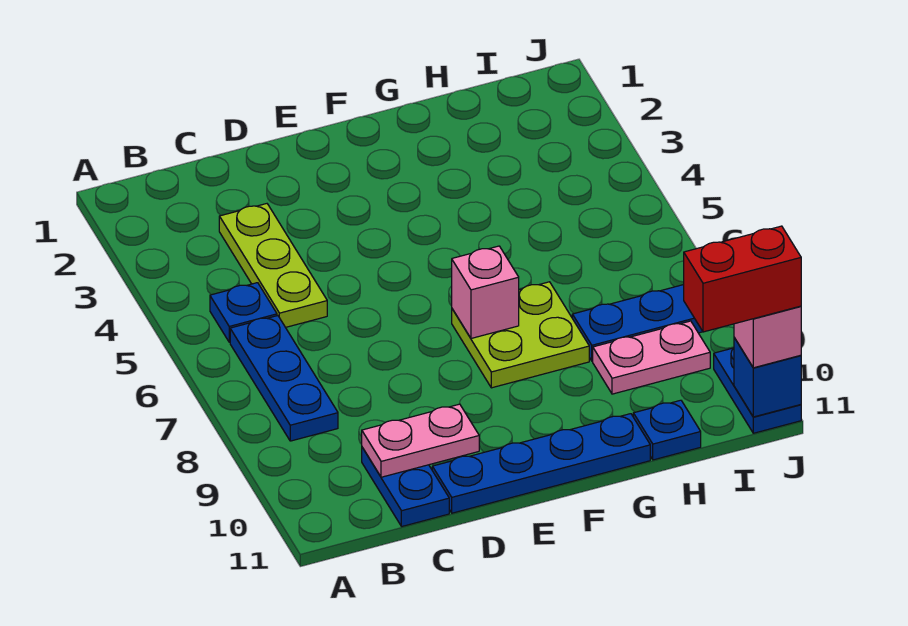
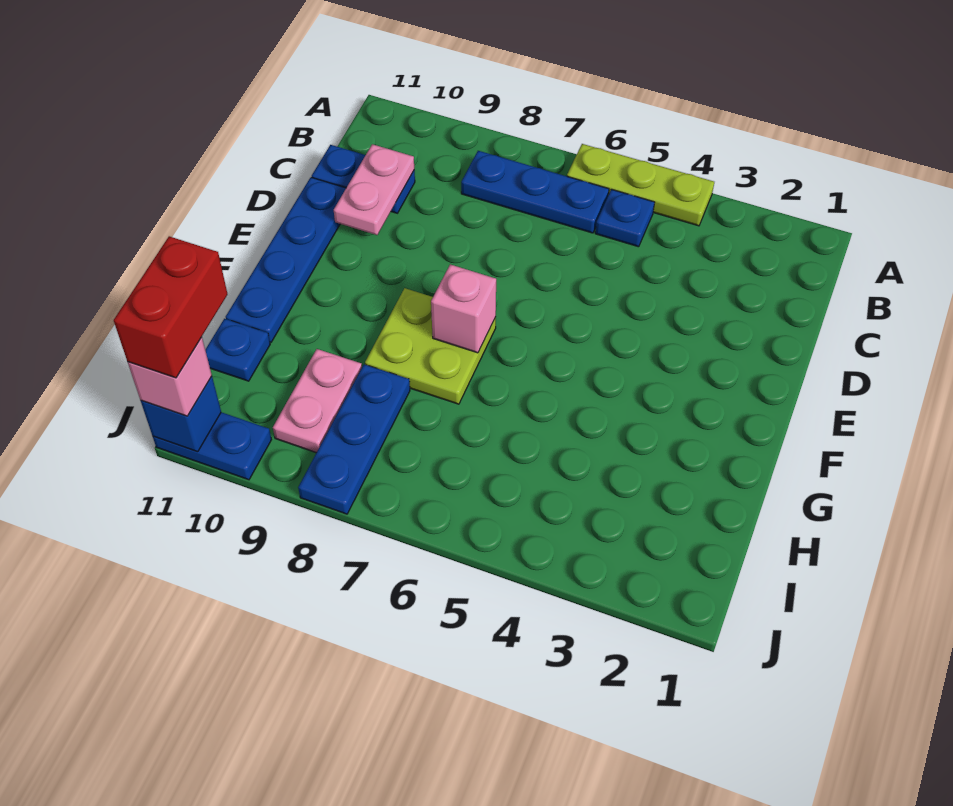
lime 1x3 plate [219,204,327,327] -> lime 1x3 plate moved to [567,144,714,226]

